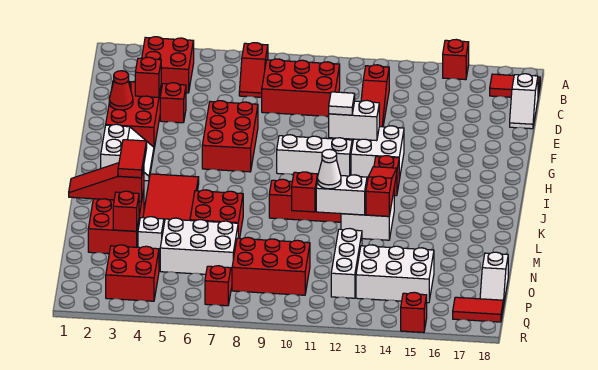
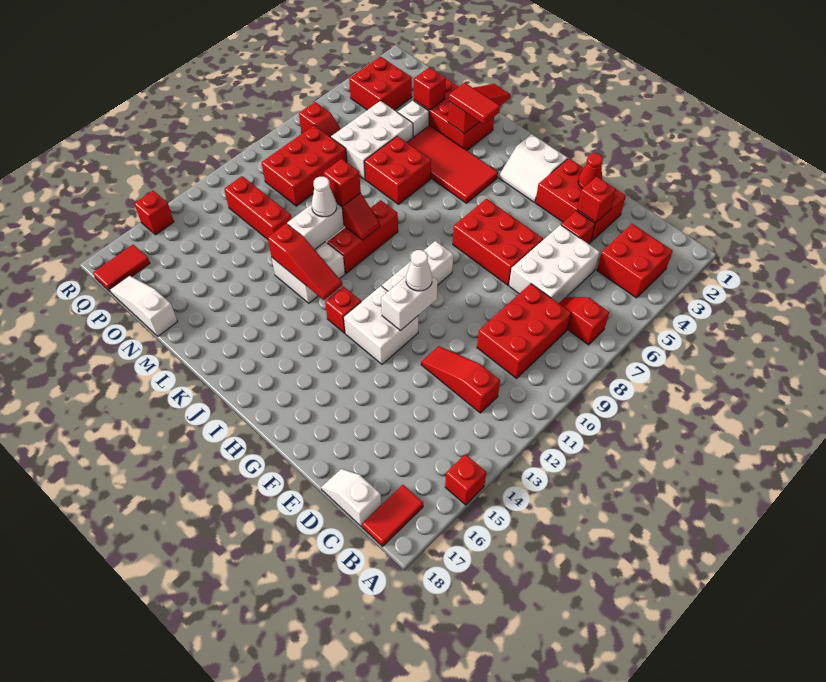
white 1x1 tile [329,92,355,115] -> white 1x1 cone [406,250,432,291]
none -> red 1x1 brick [323,159,361,206]
white 1x3 brick [331,228,362,298] -> red 1x3 brick [224,176,291,239]
white 2x3 brick [356,245,434,303] -> white 2x3 brick moved to [509,225,600,303]
white 1x2 slope [480,252,508,307] -> white 1x3 slope [110,275,177,336]

